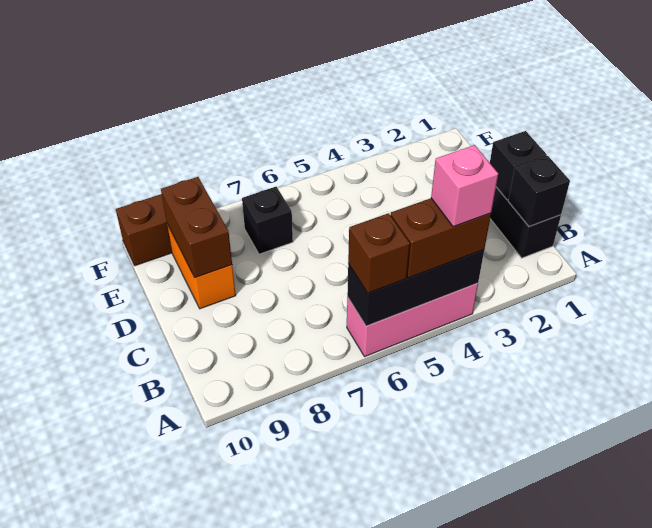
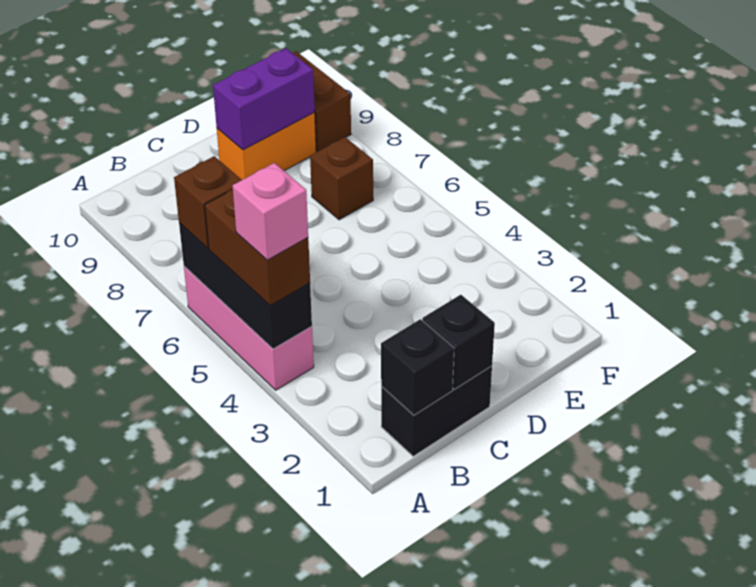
brown 1x2 brick [161,177,232,278] -> purple 1x2 brick [213,48,315,150]
black 1x1 brick [242,187,293,254] -> brown 1x1 brick [310,137,373,220]

